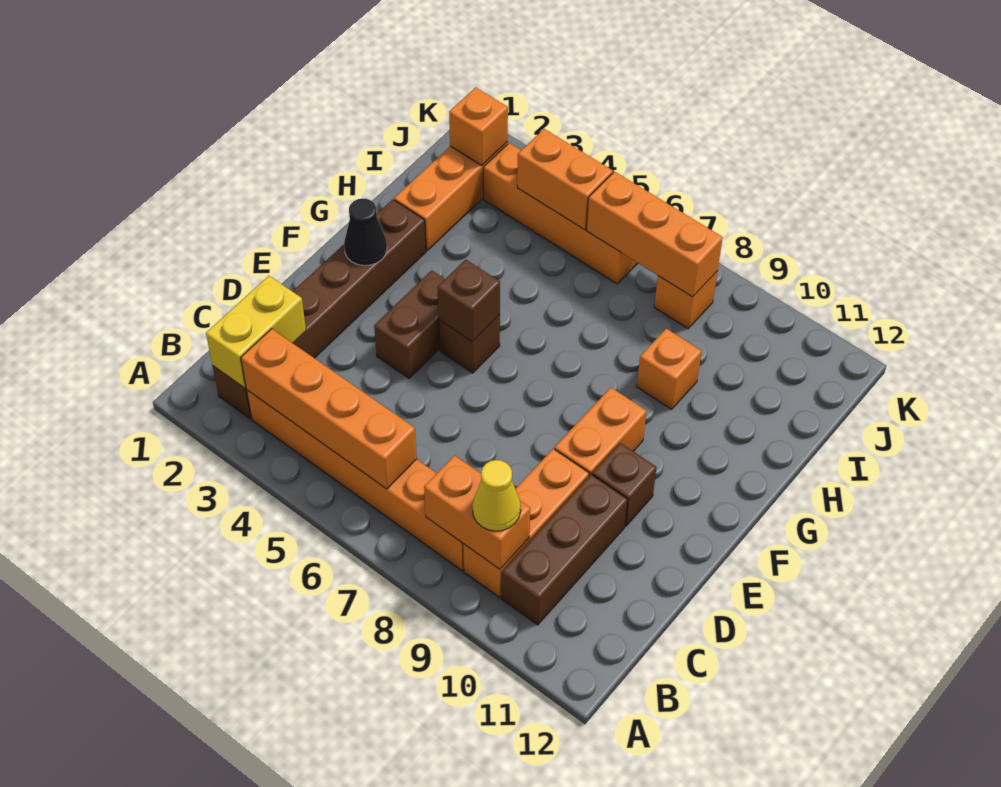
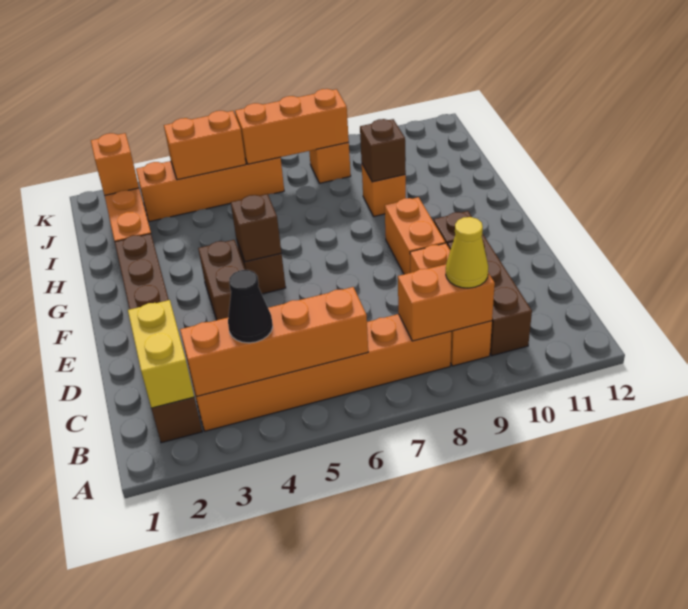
black 1x1 cone [344,198,387,266] -> black 1x1 cone moved to [228,270,273,343]
none -> brown 1x1 brick [360,119,406,182]

